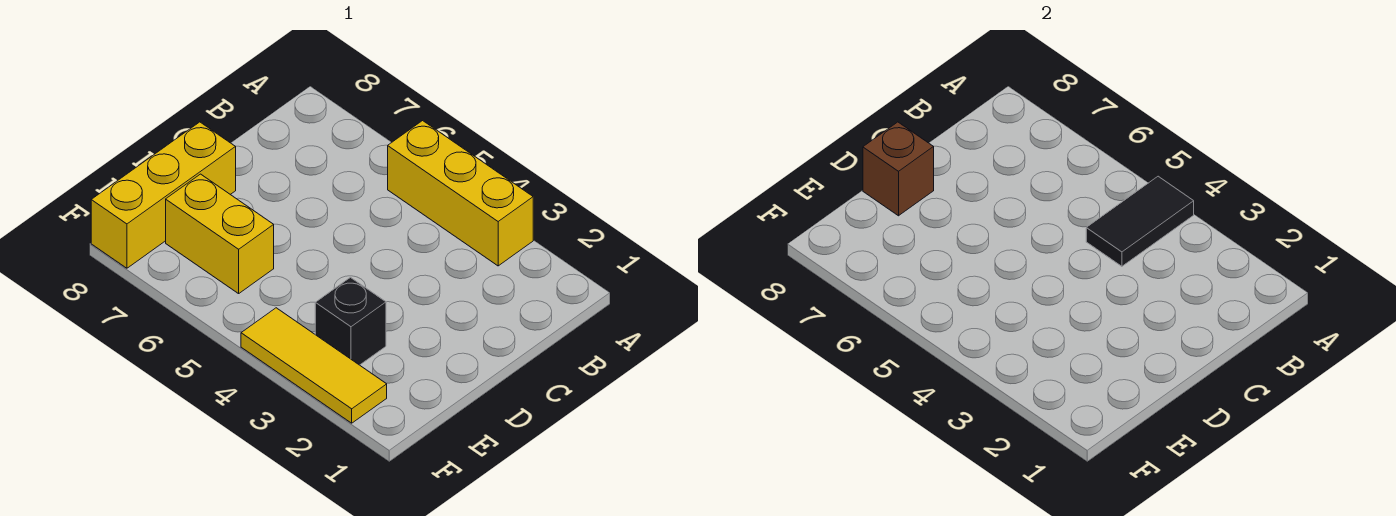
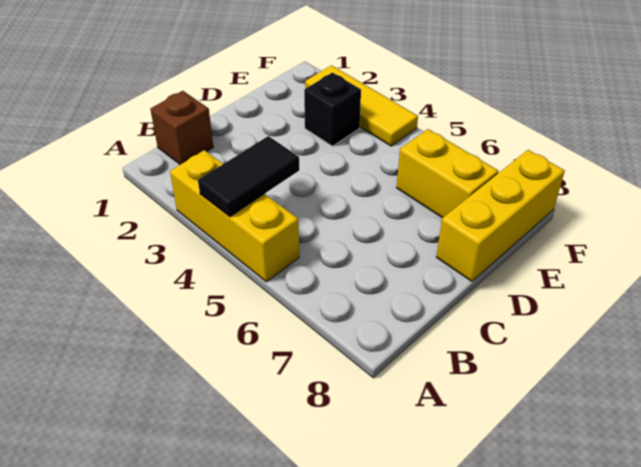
brown 1x1 brick [863,122,934,216] -> brown 1x1 brick moved to [150,91,213,165]

